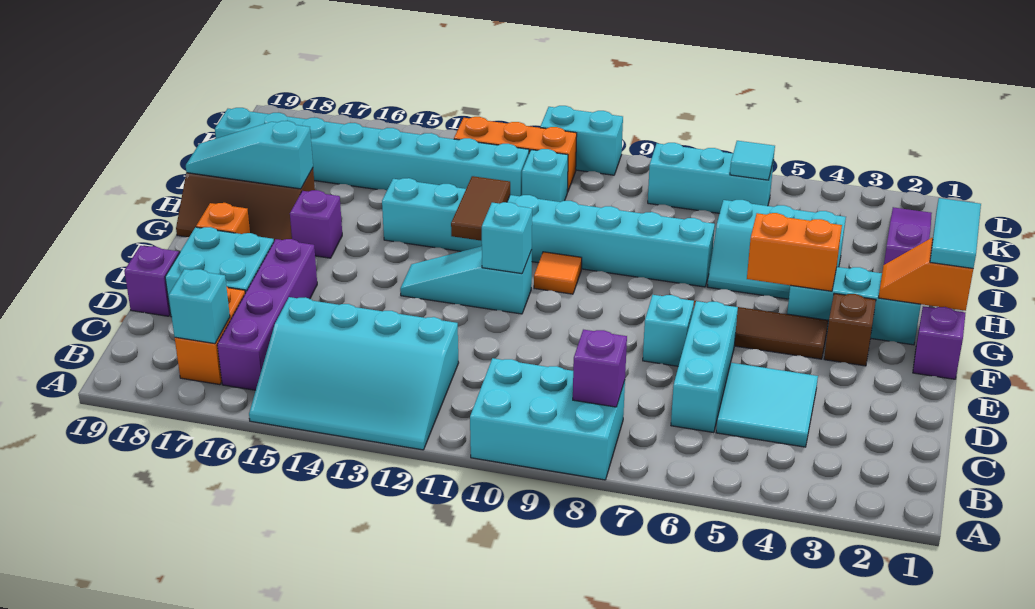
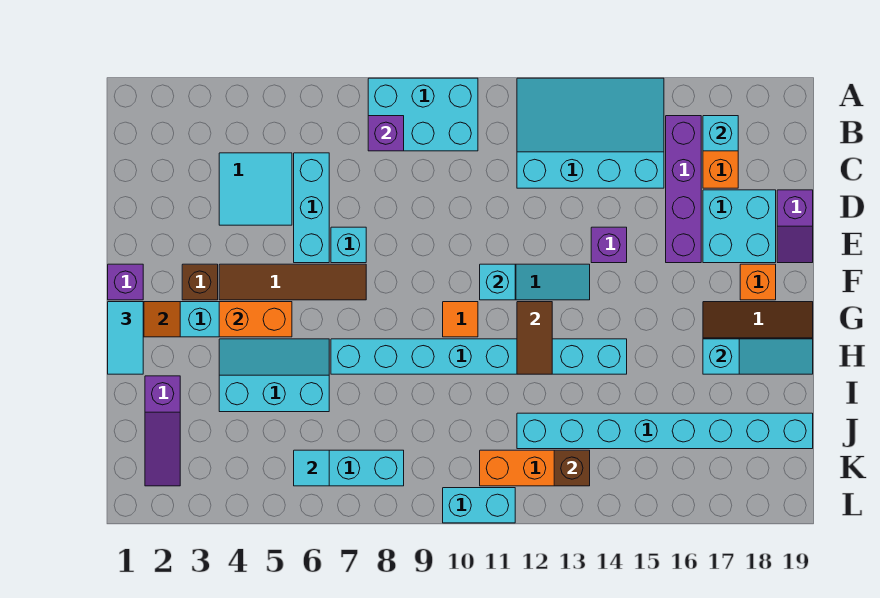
purple 1x1 brick [290,190,342,258] -> purple 1x1 brick moved to [591,227,627,263]
cyan 1x1 brick [522,149,568,202] -> none
none -> brown 1x1 brick [554,450,590,486]

